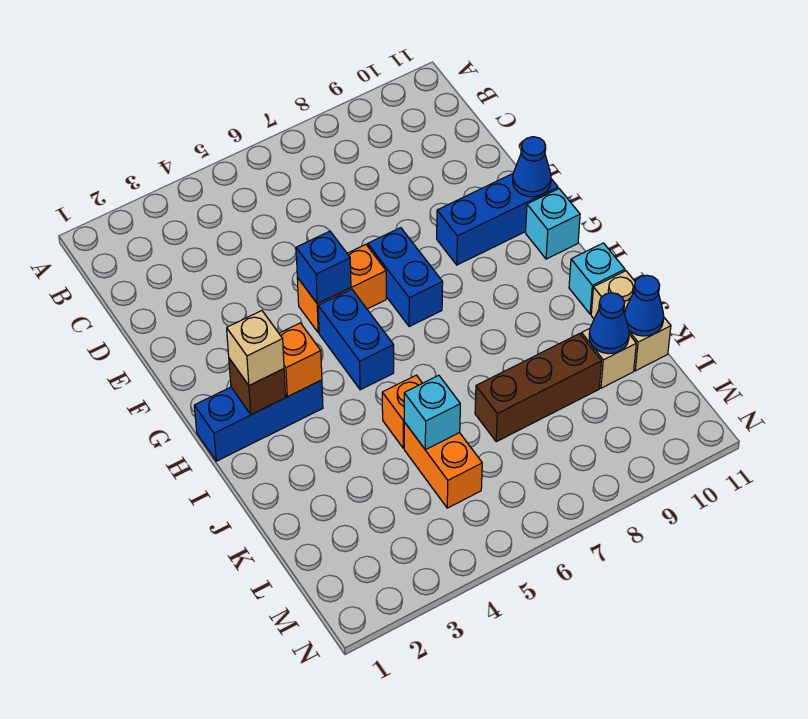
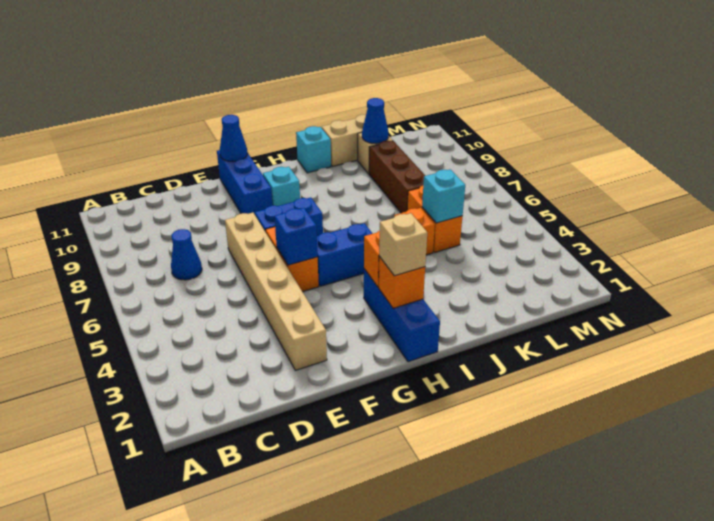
none -> tan 1x6 brick [225,213,327,370]
cyan 1x1 brick [526,189,580,259] -> cyan 1x1 brick moved to [263,167,300,206]
brown 1x1 brick [229,359,286,415] -> orange 1x1 brick [379,256,425,308]
orange 1x2 brick [404,422,482,508] -> orange 1x2 brick turned to [407,186,463,253]
blue 1x1 cone [624,275,664,336] -> blue 1x1 cone moved to [171,229,202,280]

